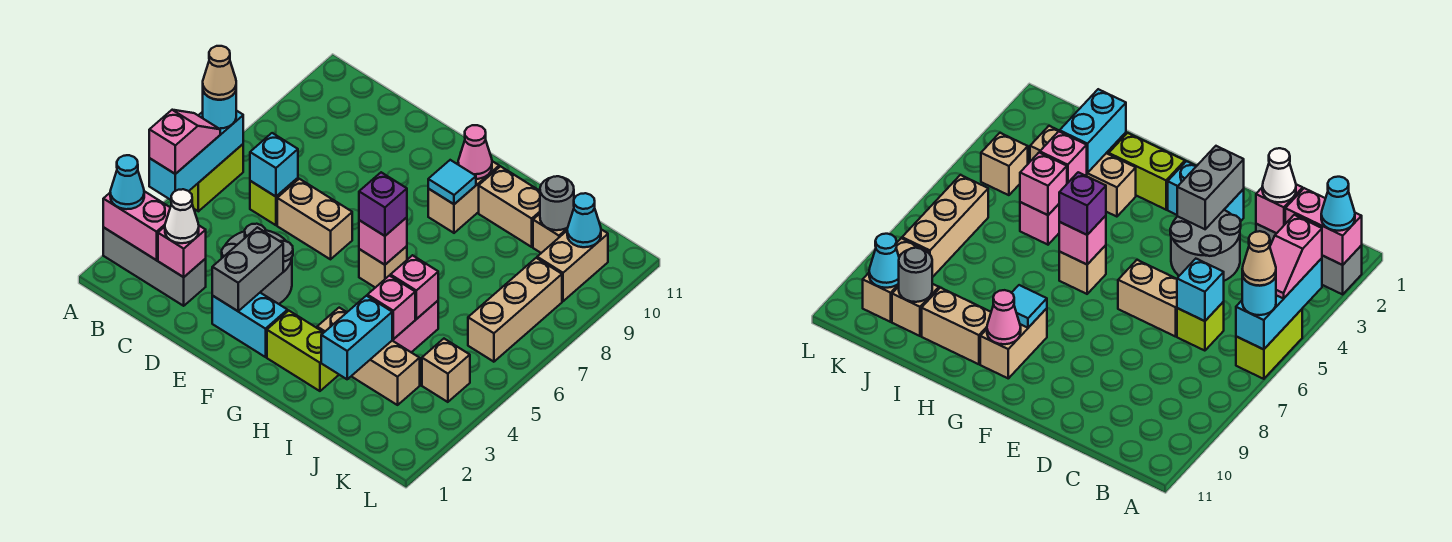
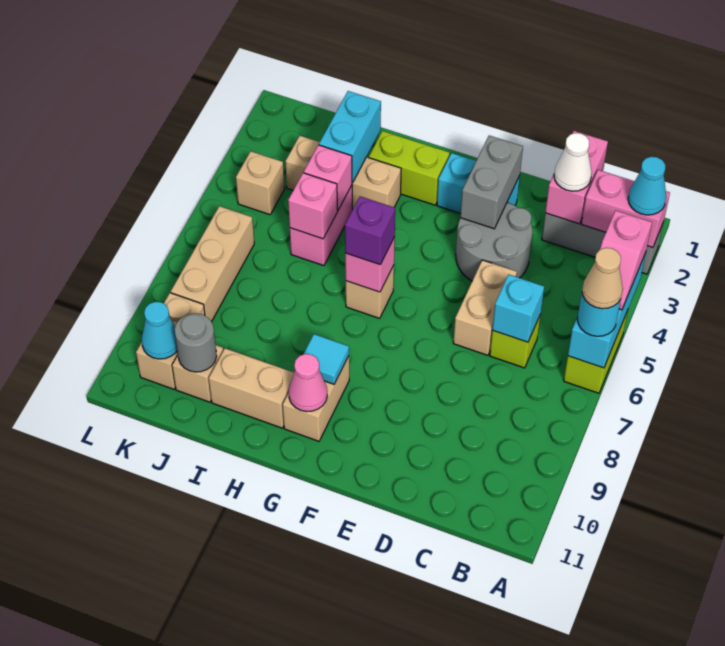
pink 1x1 brick [158,226,206,277] -> pink 1x2 brick [545,131,608,224]
tan 1x2 brick [277,179,352,259] -> tan 1x2 brick turned to [453,260,517,355]

